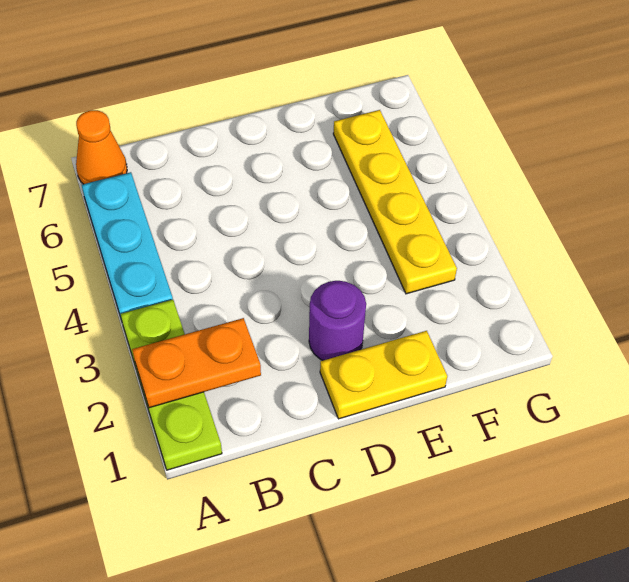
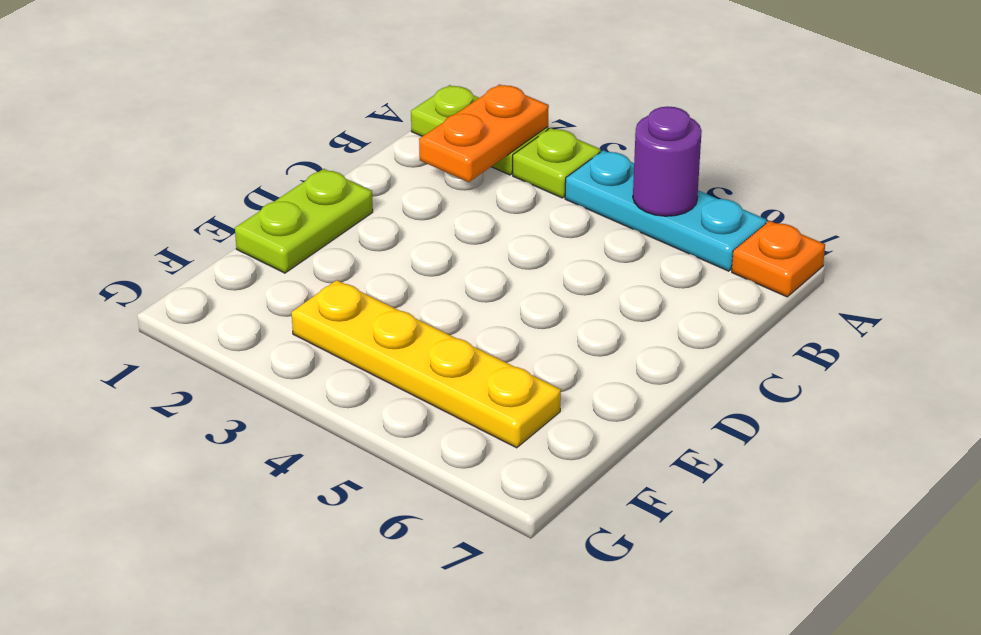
orange 1x1 cone [76,110,127,184] -> orange 1x1 plate [732,221,825,297]
yellow 1x2 plate [320,331,447,419] -> lime 1x2 plate [235,169,373,273]
purple 1x1 round brick [309,281,366,361] -> purple 1x1 round brick moved to [633,106,702,216]

